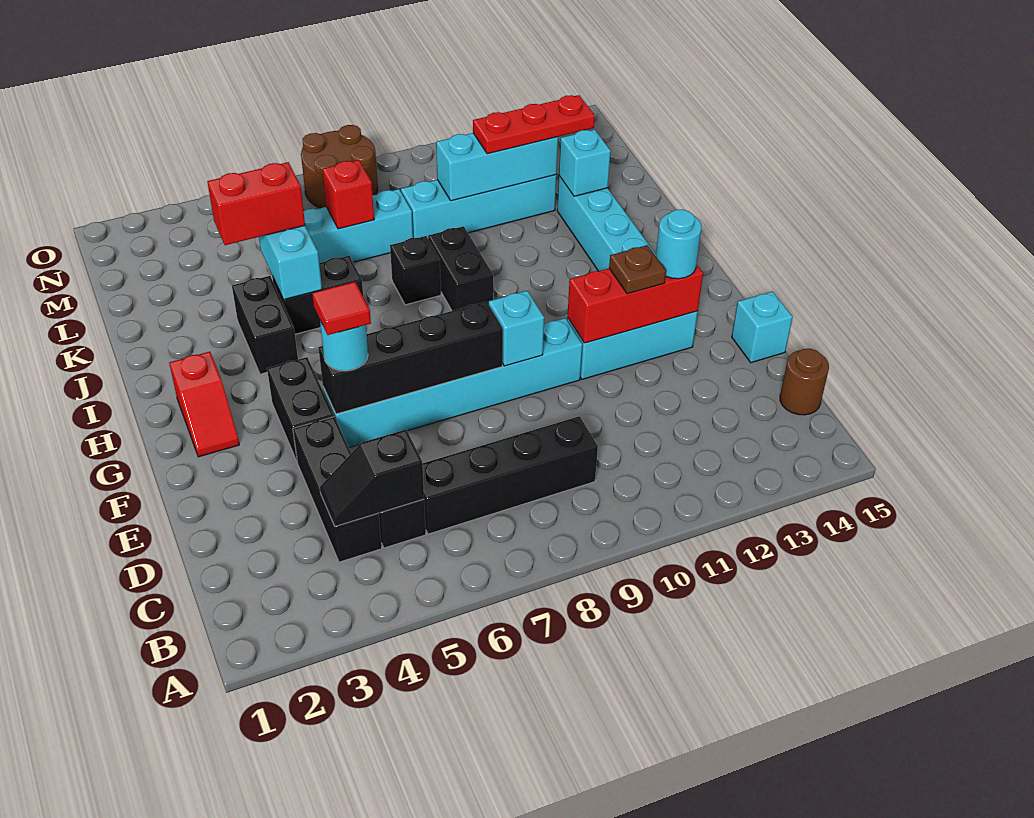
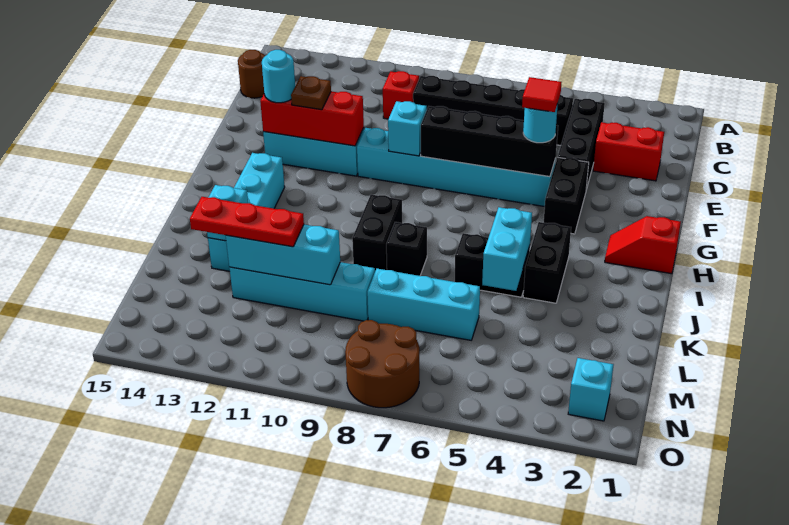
black 1x2 slope [320,430,424,526] -> none
cyan 1x1 brick [732,291,793,363] -> cyan 1x1 brick moved to [568,358,614,421]
red 1x2 slope [169,352,239,457] -> red 1x2 slope turned to [605,216,681,274]
red 1x2 brick [207,162,305,245] -> red 1x2 brick moved to [593,122,664,181]
red 1x1 brick [323,160,374,229] -> red 1x1 brick moved to [383,71,419,119]

